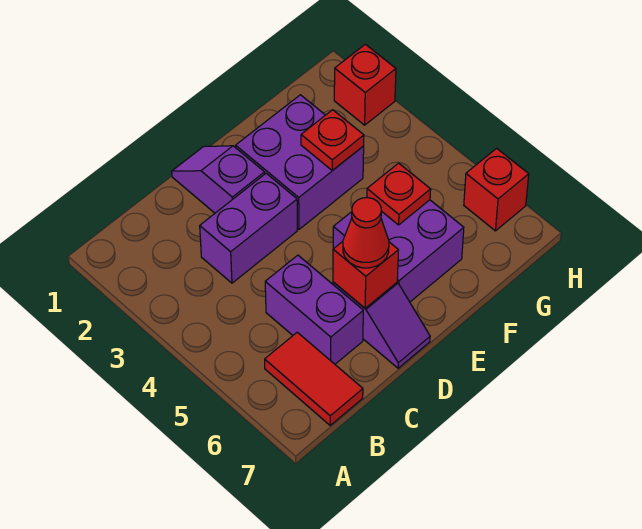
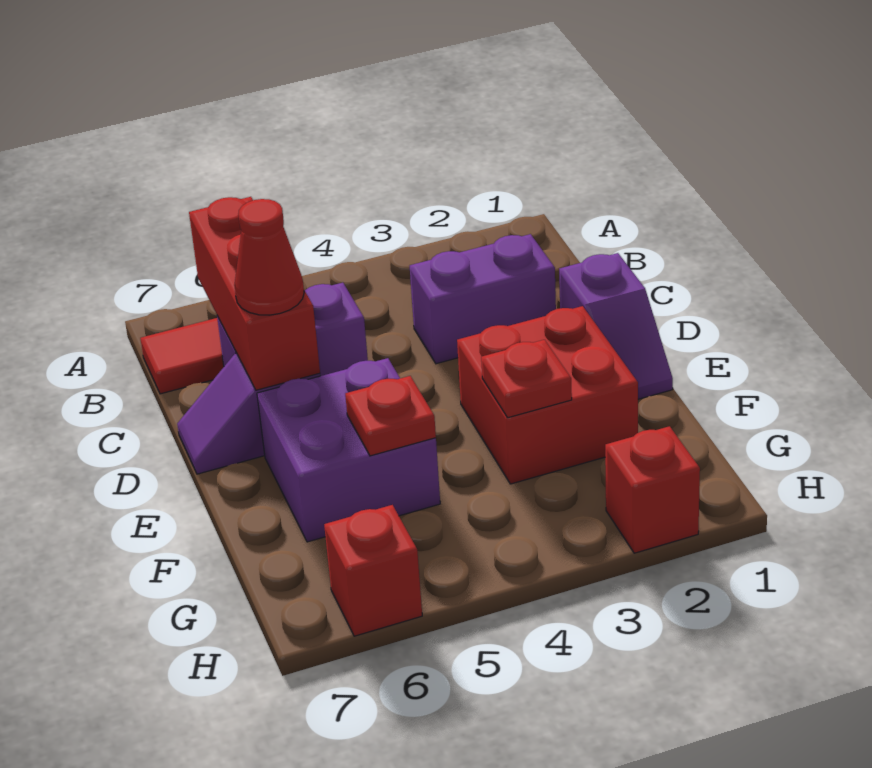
purple 1x2 brick [200,173,297,283] -> purple 1x2 brick turned to [410,234,556,364]
purple 1x2 slope [172,146,265,213] -> purple 1x2 slope turned to [559,253,673,399]
red 1x1 brick [333,242,398,308] -> red 1x3 brick [189,197,320,390]
purple 2x2 brick [236,95,364,229] -> red 2x2 brick [457,306,638,484]

